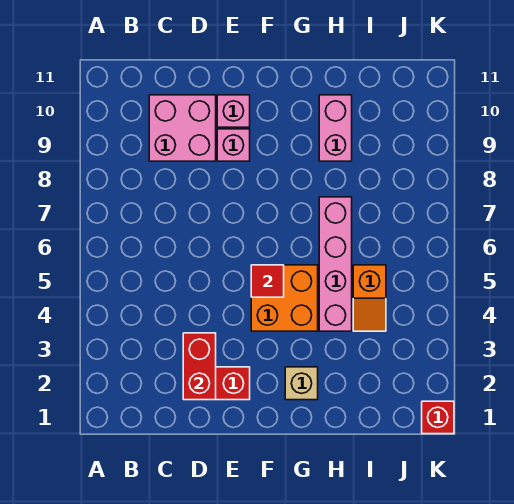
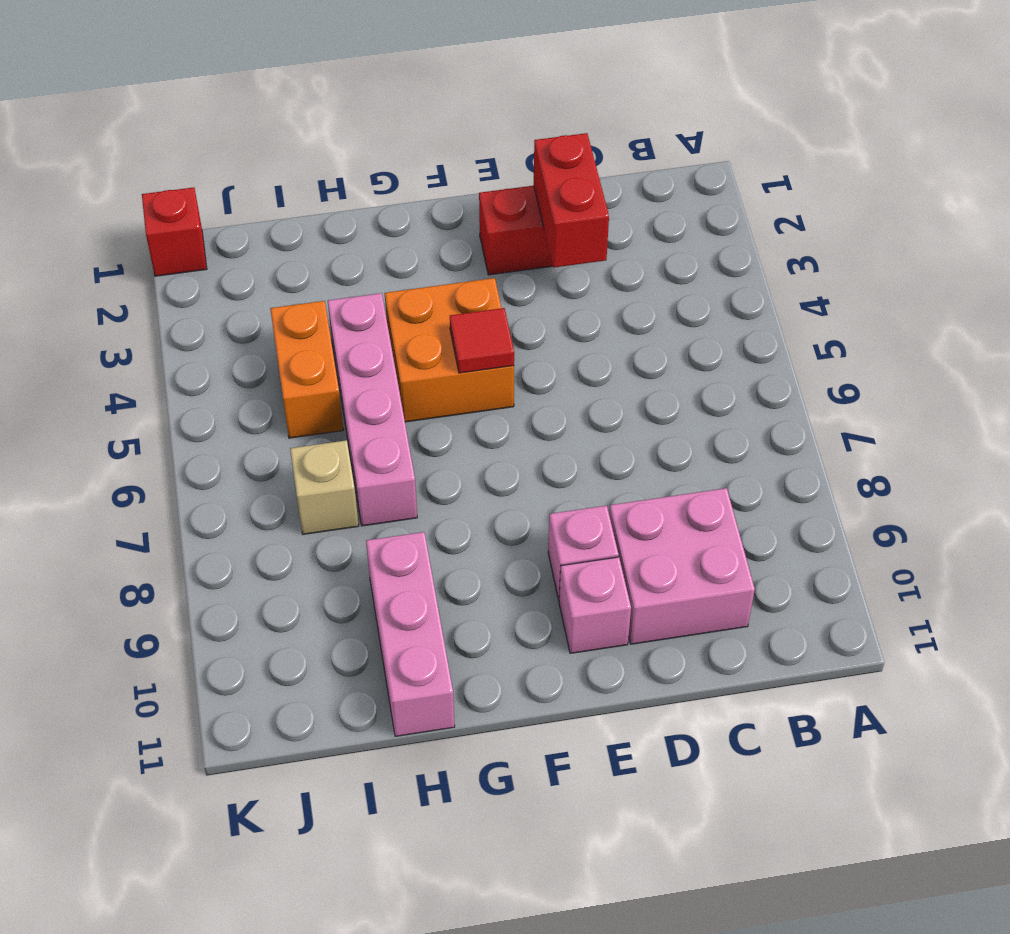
tan 1x1 brick [285,367,318,400] -> tan 1x1 brick moved to [290,440,359,534]
pink 1x2 brick [319,95,352,161] -> pink 1x3 brick [366,532,455,736]
orange 1x2 slope [353,265,386,331] -> orange 1x2 brick [270,301,343,438]

